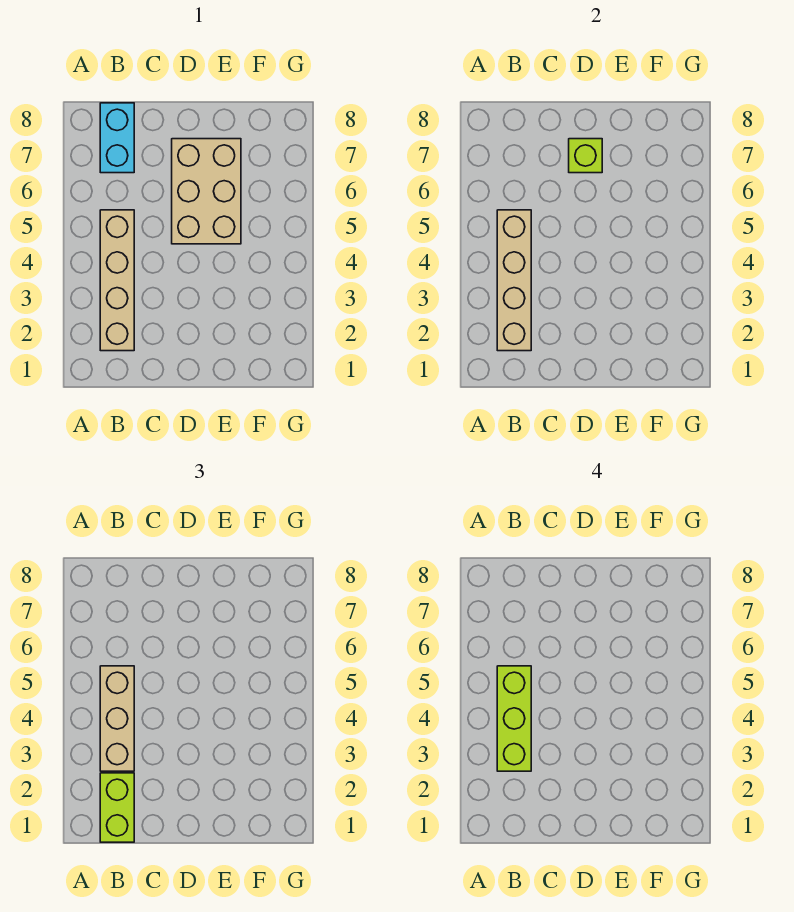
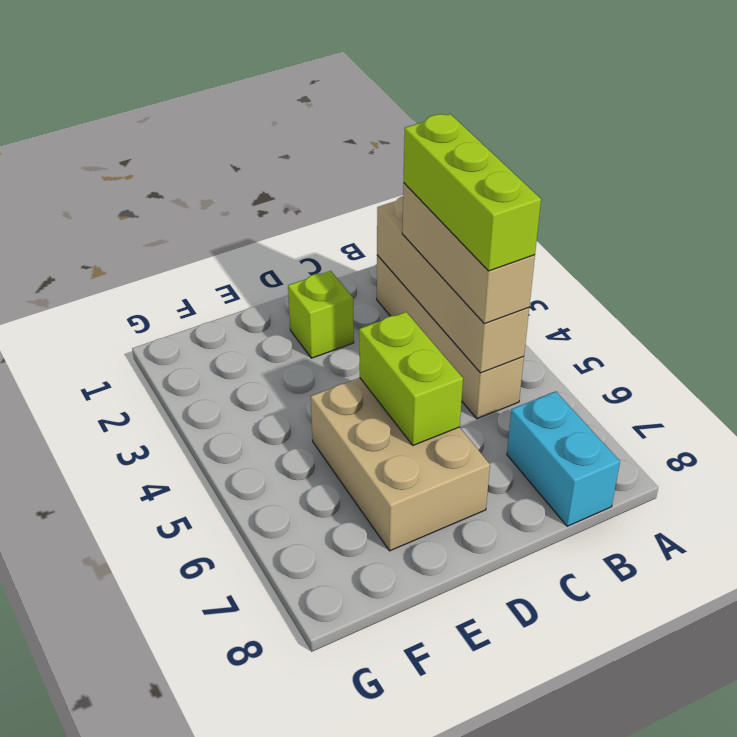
lime 1x2 brick [100,773,134,842] -> lime 1x2 brick moved to [359,312,463,445]
lime 1x1 brick [569,139,602,173] -> lime 1x1 brick moved to [288,271,354,358]

